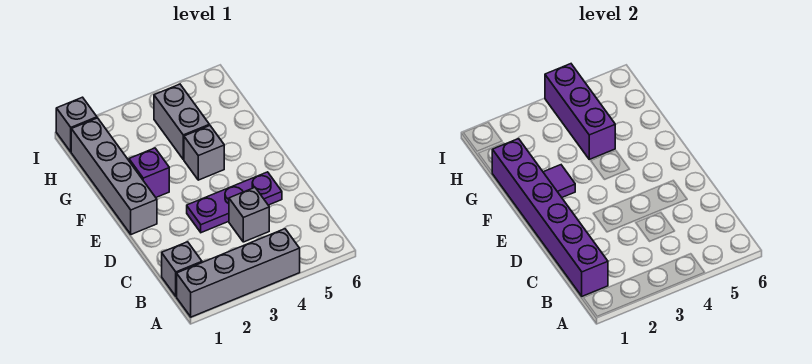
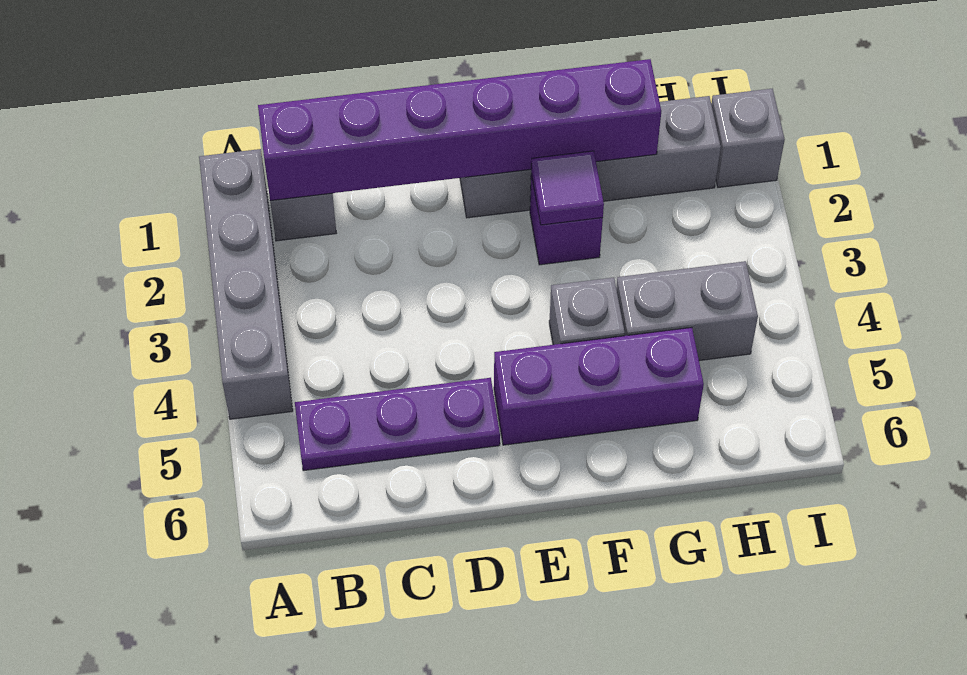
grey 1x1 brick [229,188,269,242] -> none
purple 1x3 plate [187,172,282,233] -> purple 1x3 plate turned to [295,378,500,471]
purple 1x3 brick [545,64,615,159] -> purple 1x3 brick moved to [494,328,704,445]

